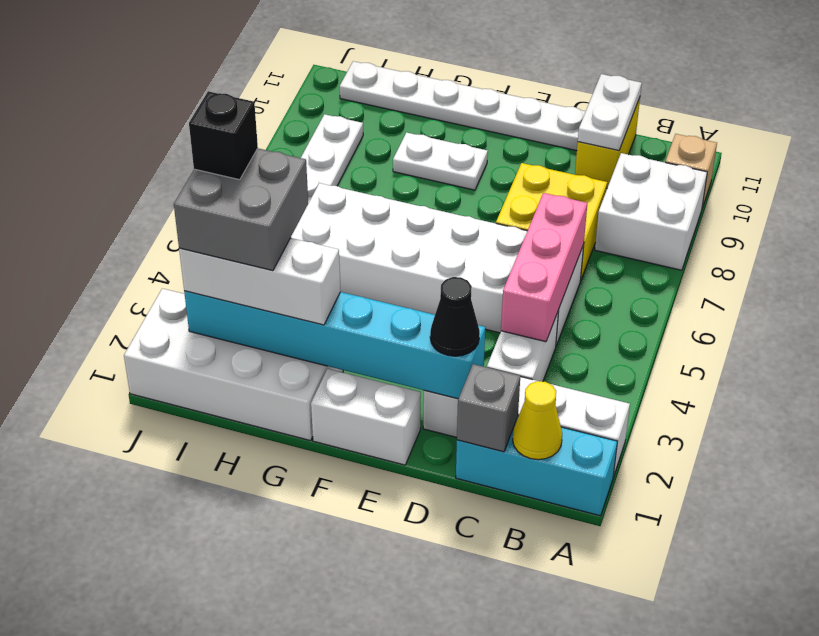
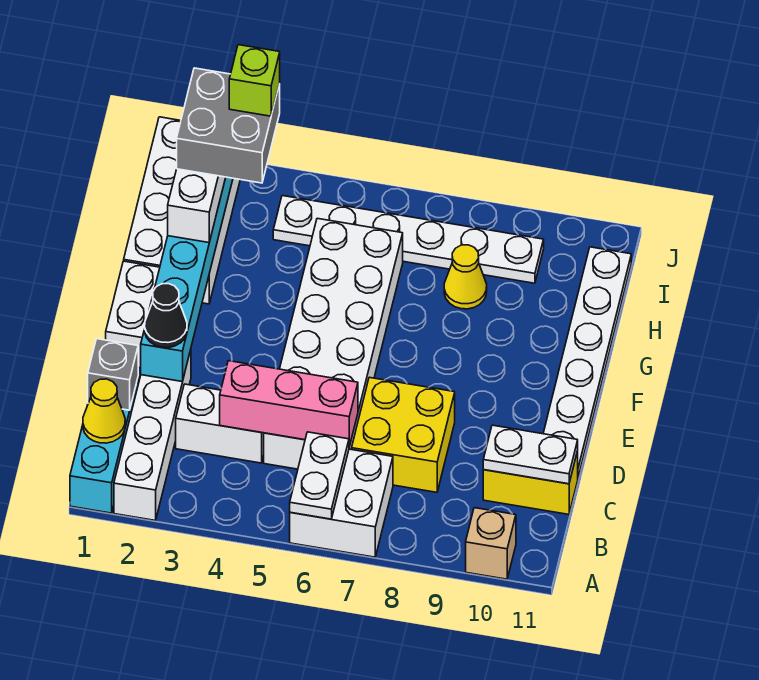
white 2x2 brick [595,153,707,270] -> white 2x2 brick moved to [290,449,393,557]
white 1x2 plate [393,132,488,190] -> white 1x2 plate moved to [290,432,349,519]
none -> yellow 1x1 cone [444,245,487,309]
black 1x1 brick [189,91,258,180] -> lime 1x1 brick [229,45,280,116]

